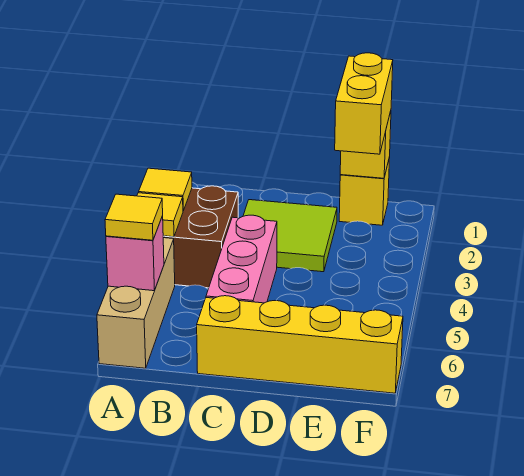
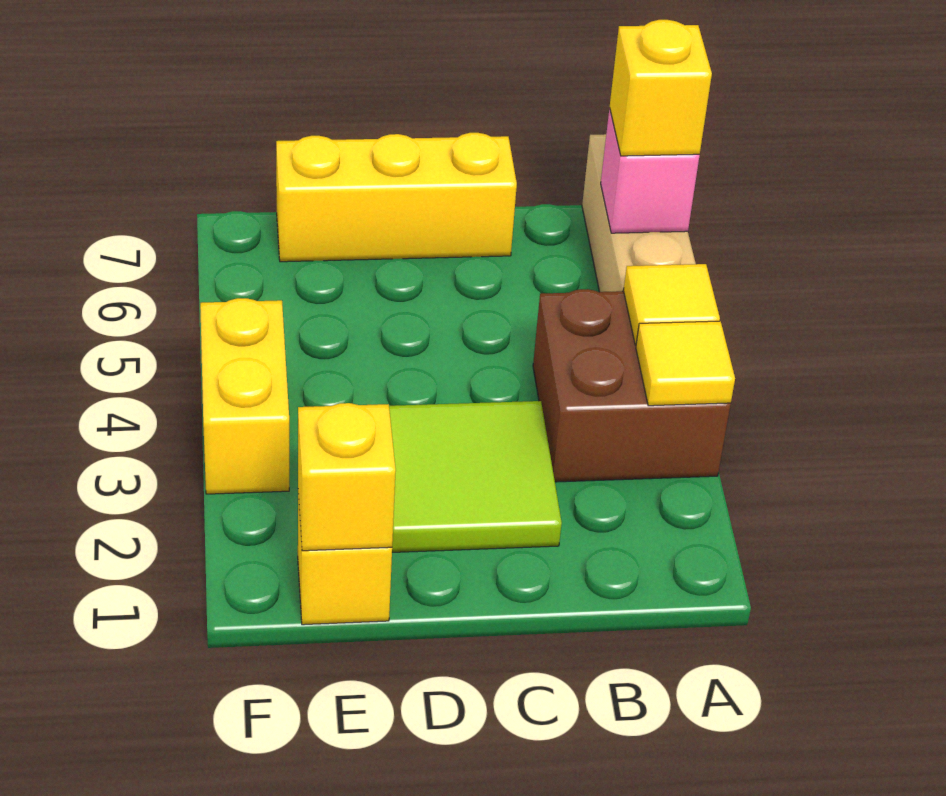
yellow 1x1 tile [105,194,163,240] -> yellow 1x1 brick [610,20,712,156]
pink 1x3 brick [206,215,277,303] -> none
yellow 1x4 brick [197,296,403,393] -> yellow 1x3 brick [276,133,517,262]
yellow 1x2 brick [335,53,393,154] -> yellow 1x2 brick moved to [200,298,289,494]

